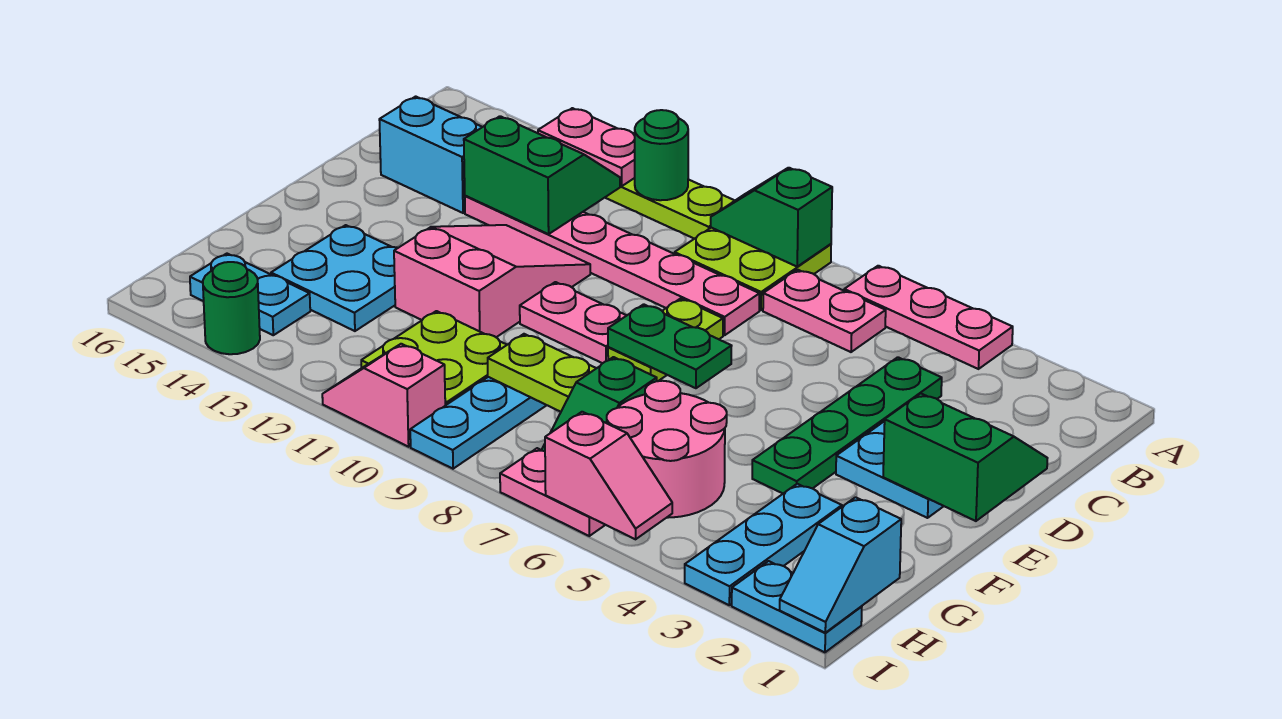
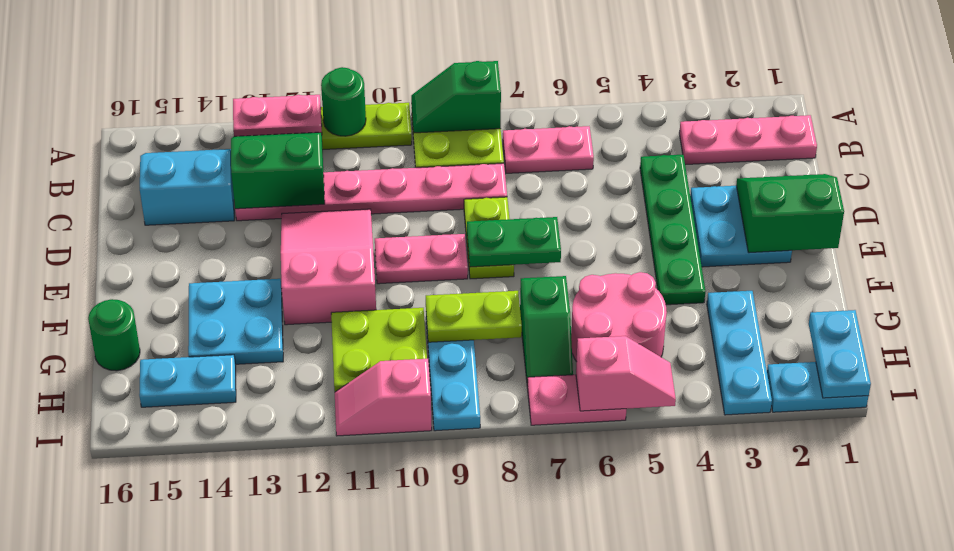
pink 1x3 plate [844,266,1013,369] -> pink 1x3 plate moved to [679,115,817,165]
cyan 1x2 slope [780,497,901,633] -> cyan 1x2 plate [809,310,871,398]
green 1x1 round brick [203,262,260,354] -> green 1x1 round brick moved to [88,299,140,371]

